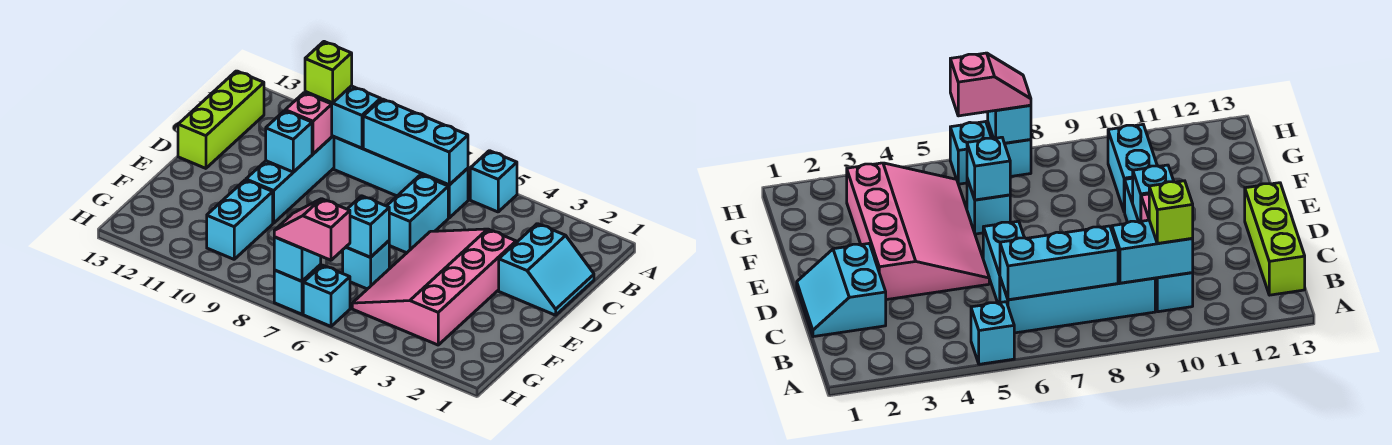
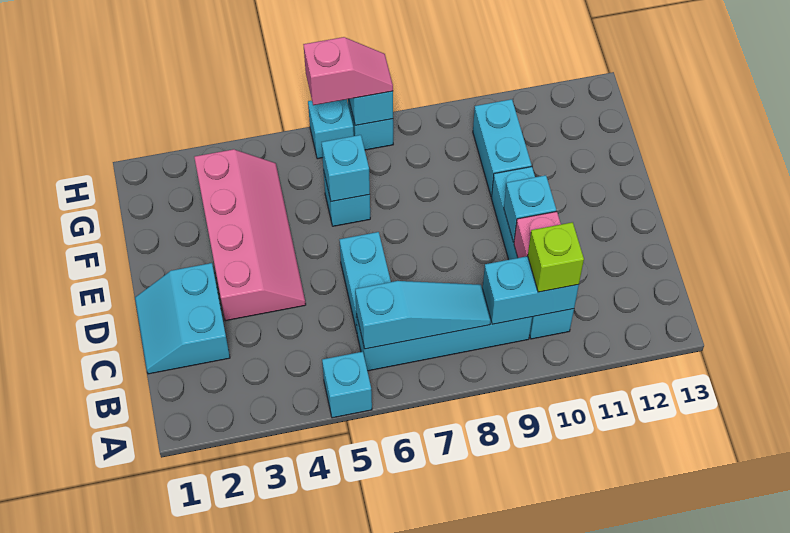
cyan 1x3 brick [363,99,468,185] -> cyan 1x3 slope [355,281,491,349]
lime 1x3 brick [178,71,264,168] -> none
pink 3x4 slope [352,229,516,345] -> pink 2x4 slope [194,149,306,321]

